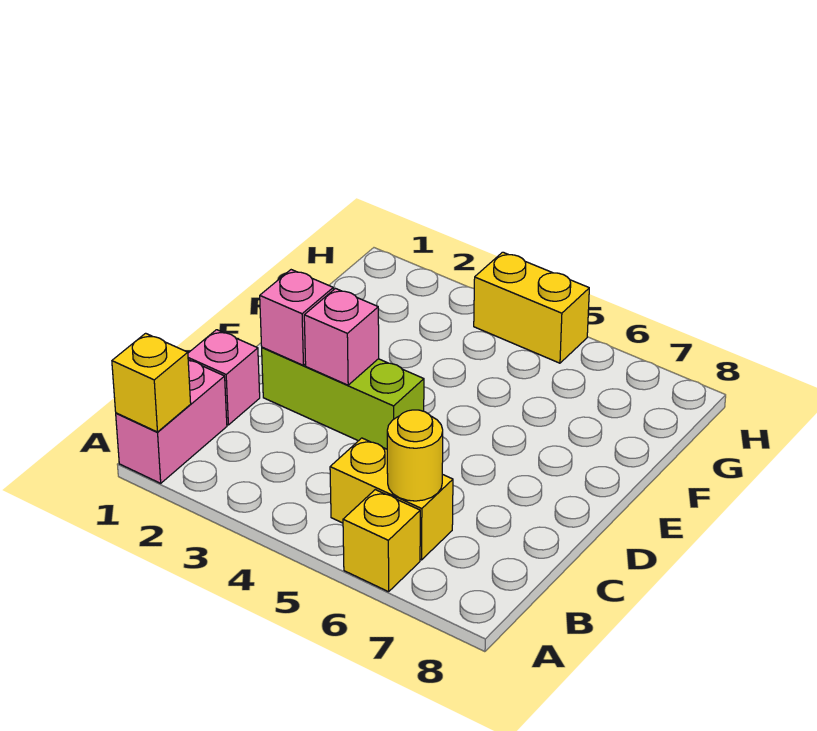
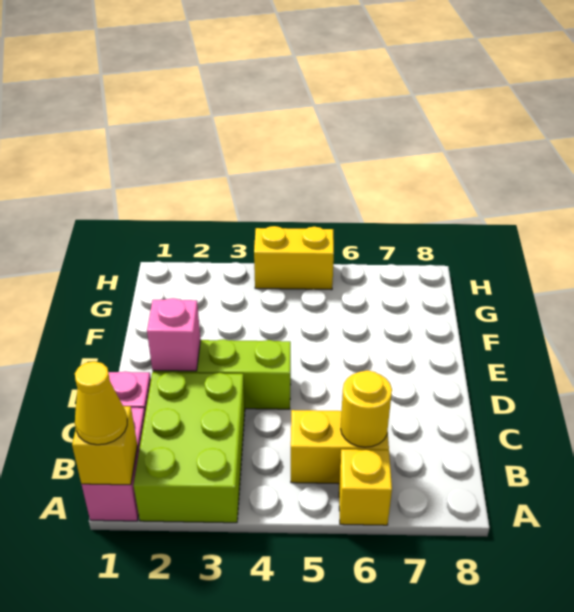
none -> yellow 1x1 cone [75,361,127,445]
none -> lime 2x3 brick [134,372,245,523]
pink 1x1 brick [304,289,379,385] -> none

